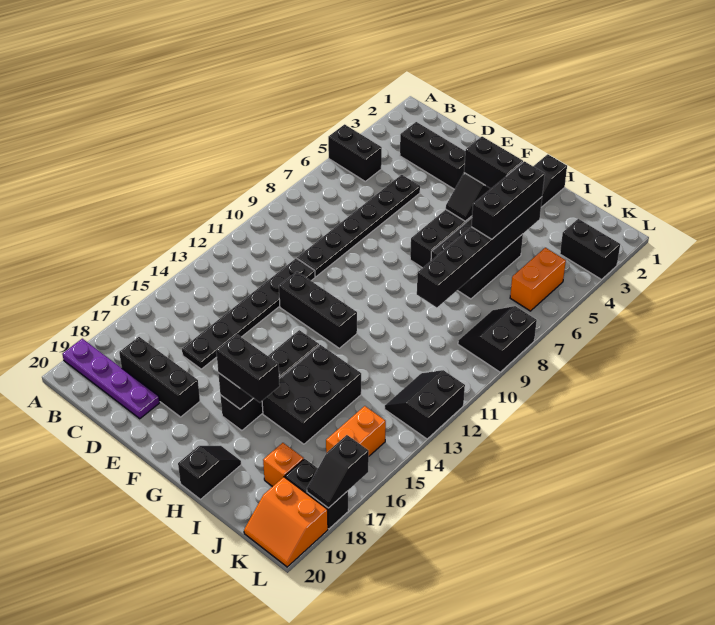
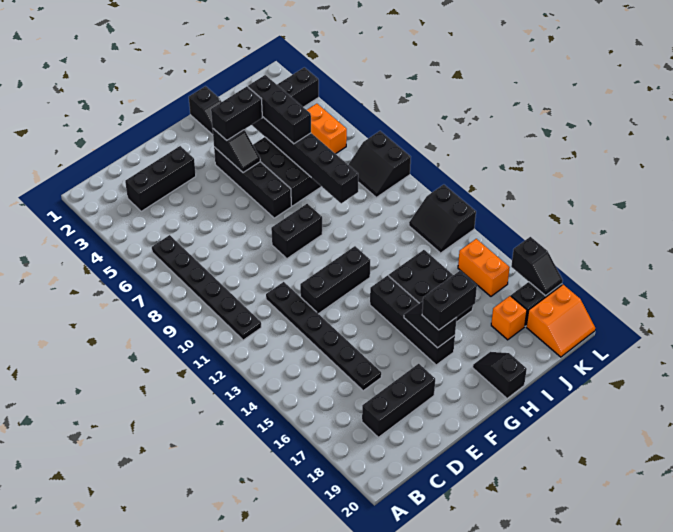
black 1x2 brick [328,124,382,181] -> black 1x2 brick moved to [271,204,322,258]
purple 1x4 plate [62,339,160,419] -> none
black 1x6 plate [297,175,420,277] -> black 1x6 plate moved to [152,235,261,340]

